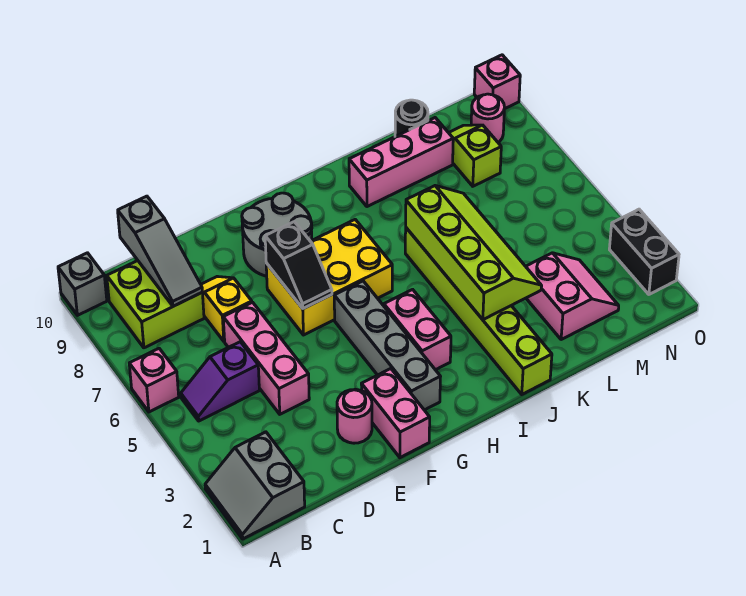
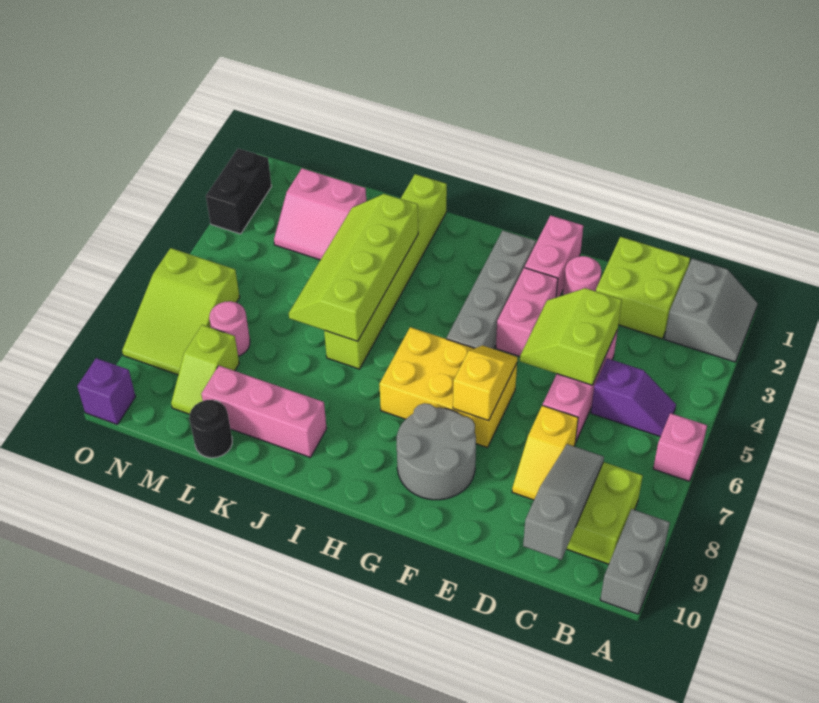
grey 1x1 brick [58,253,107,315] -> grey 1x2 brick [600,509,670,614]
none -> lime 2x2 brick [596,237,690,339]
none -> lime 2x2 slope [520,288,622,385]
black 1x2 slope [265,222,332,309] -> yellow 1x2 slope [453,345,517,421]
pink 1x2 brick [384,289,451,370] -> pink 1x2 brick moved to [496,267,558,357]
pink 2x2 slope [526,253,619,340] -> pink 2x2 slope turned to [274,168,366,260]
none -> lime 2x3 slope [122,248,240,375]
pink 1x1 round brick [471,94,505,142] -> pink 1x1 round brick moved to [209,301,250,356]
pink 1x1 brick [474,55,520,109] -> purple 1x1 brick [77,358,136,424]

